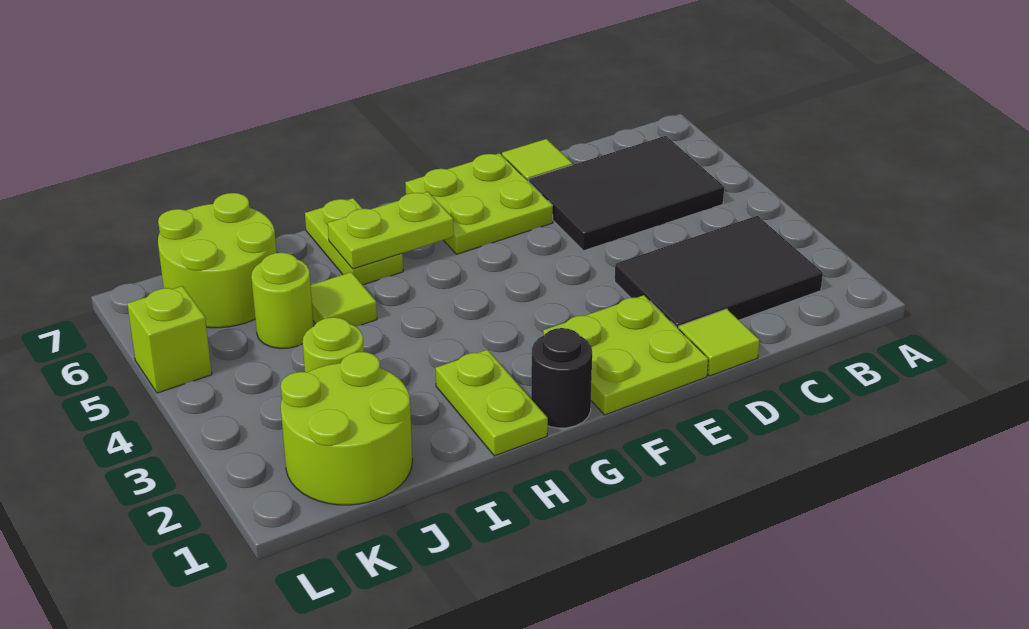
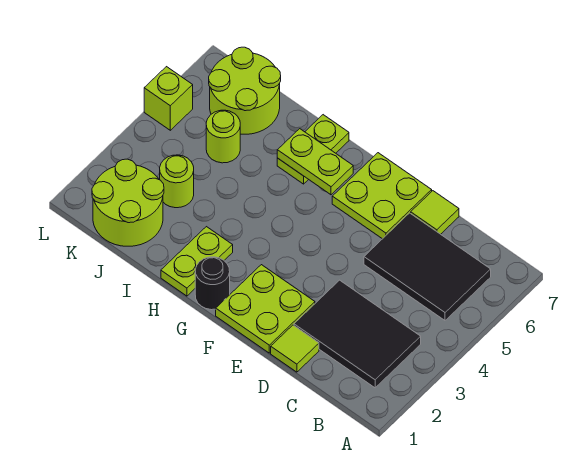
lime 1x1 tile [311,272,377,327] -> none

